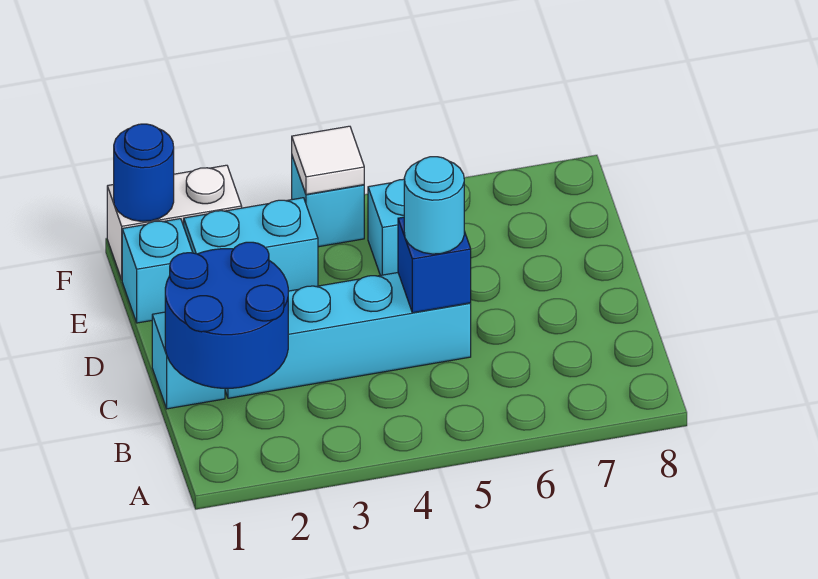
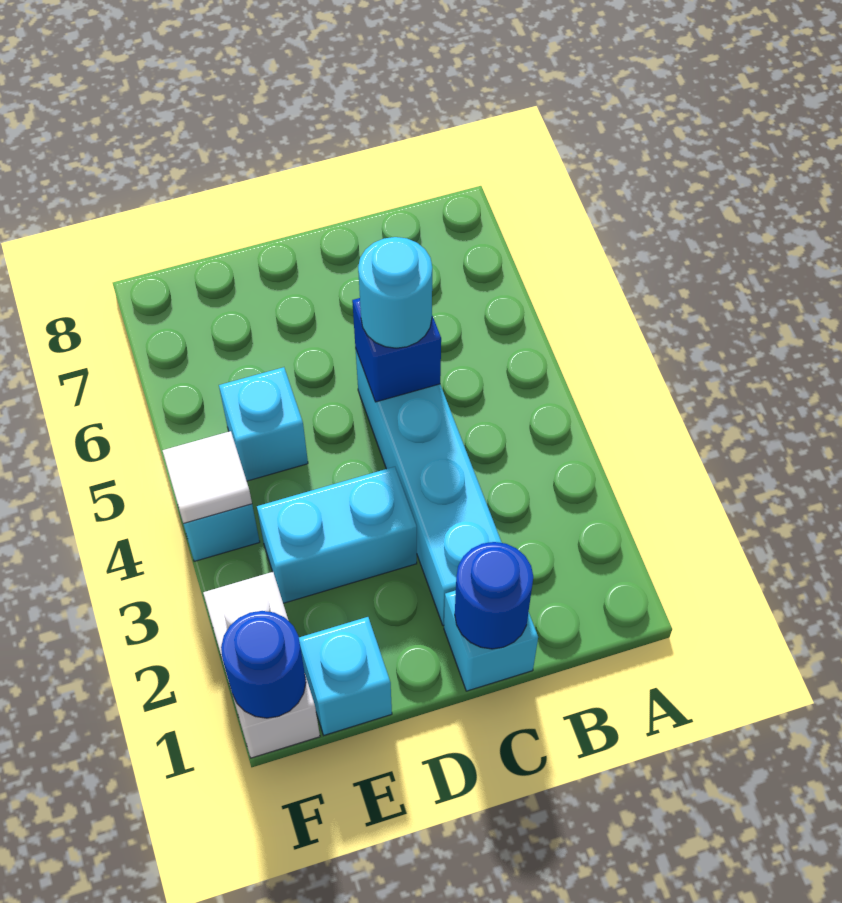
blue 2x2 round brick [165,242,288,388] -> blue 1x1 round brick [455,542,533,649]
cyan 1x2 brick [184,198,318,291] -> cyan 1x2 brick turned to [257,467,417,603]

